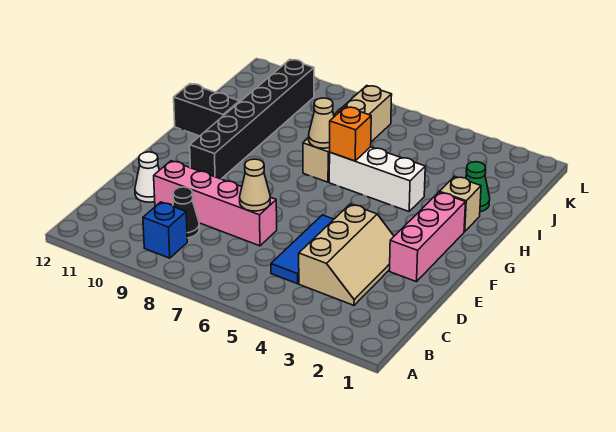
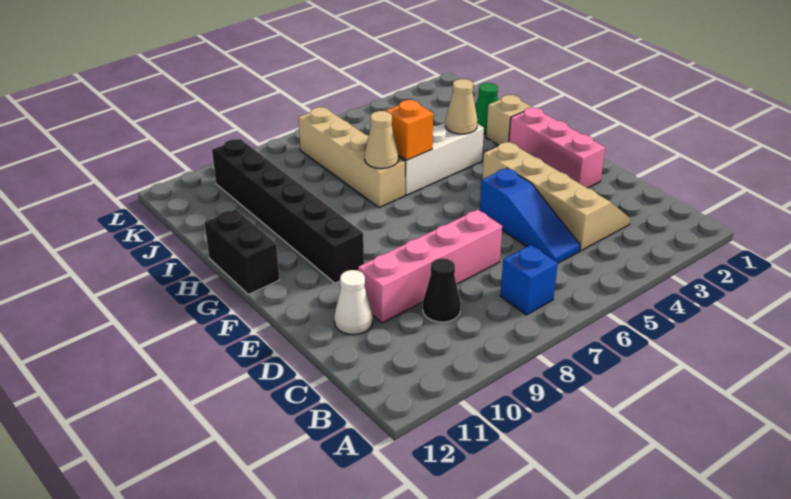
blue 1x1 brick [143,202,187,258] -> blue 1x1 brick moved to [500,245,558,315]
tan 2x3 slope [299,204,394,305] -> tan 2x4 slope [482,142,630,251]
blue 1x3 tile [271,215,334,284] -> blue 1x3 slope [480,168,580,263]
tan 1x1 cone [240,159,270,211] -> tan 1x1 cone moved to [445,79,477,134]
black 1x2 brick [174,84,239,136] -> black 1x2 brick turned to [204,209,279,294]

